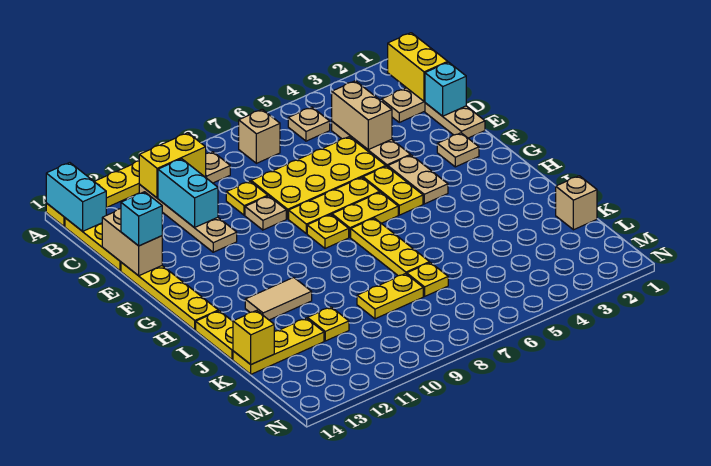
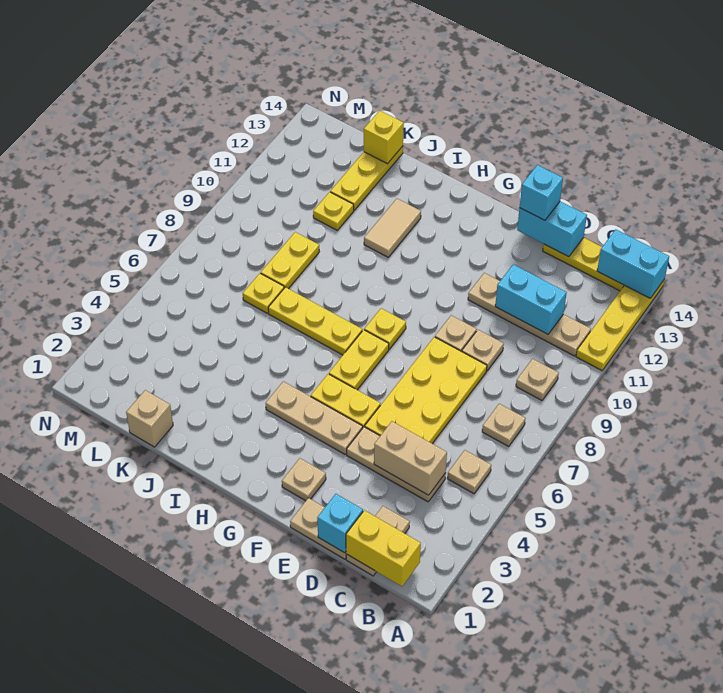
tan 1x1 brick [239,109,280,163] -> tan 1x1 plate [482,404,525,446]
yellow 1x2 brick [139,133,206,198] -> none
yellow 1x1 plate [226,181,268,215] -> tan 1x1 plate [462,330,504,371]
tan 1x2 brick [102,209,162,276] -> cyan 1x2 brick [517,201,587,257]
yellow 1x4 plate [121,262,218,330] -> none
tan 1x2 plate [388,155,448,204] -> tan 1x3 plate [266,381,363,454]
yellow 1x3 plate [289,177,379,234] -> none
yellow 1x2 plate [196,311,233,360] -> none

